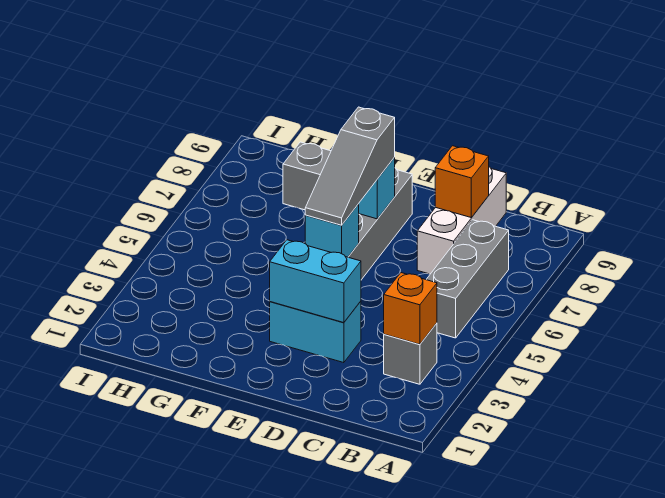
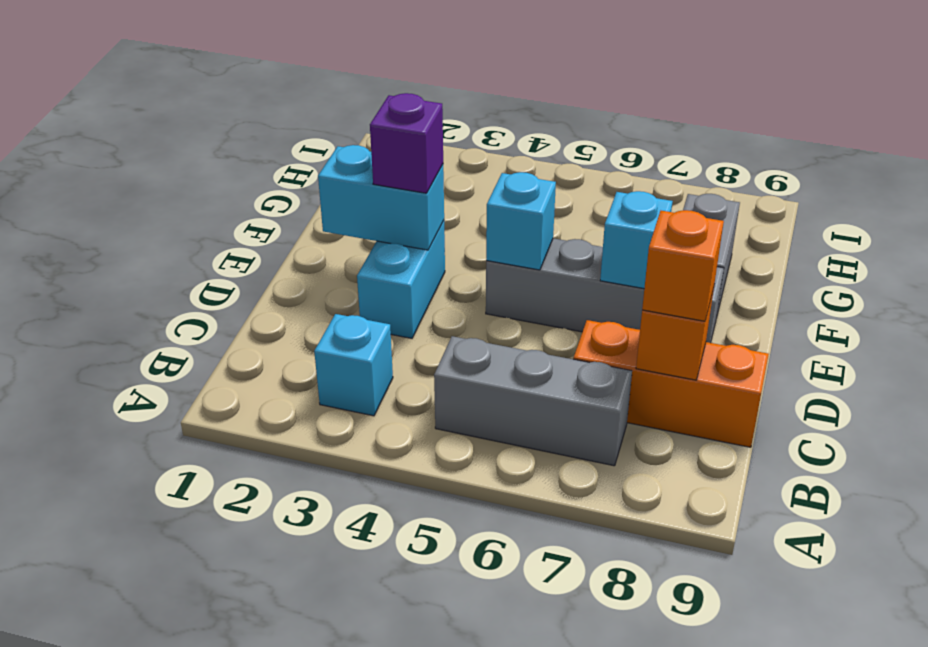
grey 1x1 brick [384,323,437,384] -> cyan 1x1 brick [314,314,393,416]
orange 1x1 brick [384,273,437,344] -> orange 1x1 brick moved to [642,210,724,321]
white 1x3 brick [417,167,506,274] -> orange 1x3 brick [574,320,769,447]
cyan 1x2 brick [270,240,361,323] -> cyan 1x2 brick turned to [318,145,444,250]
none -> purple 1x1 brick [370,93,443,193]
grey 1x3 slope [305,107,395,225] -> none

